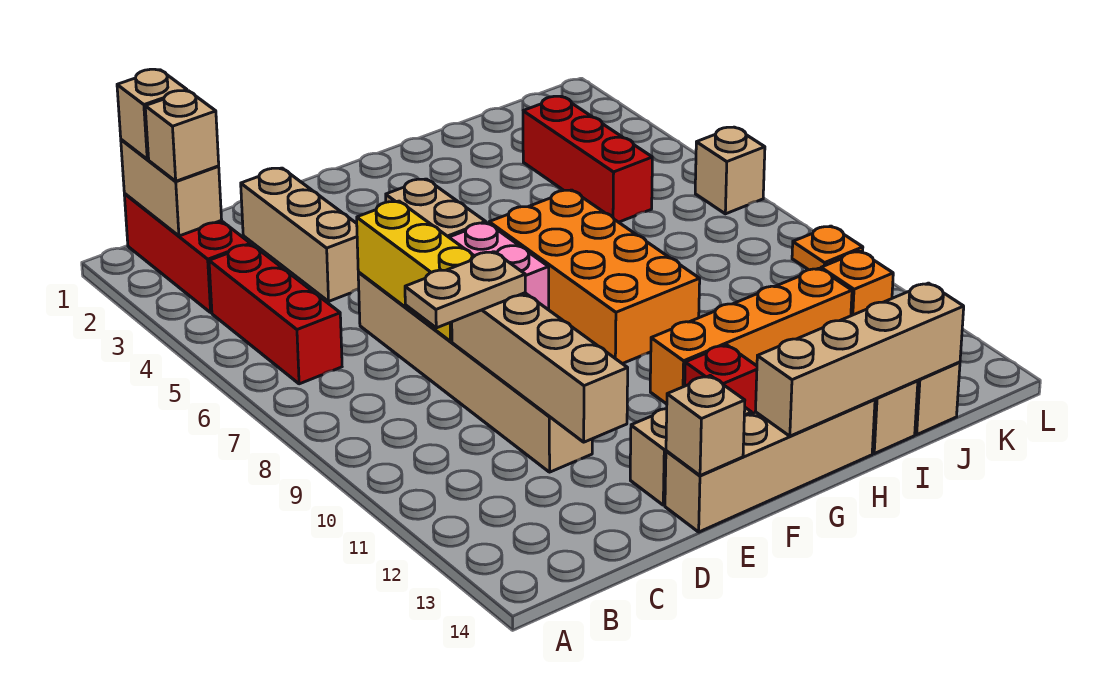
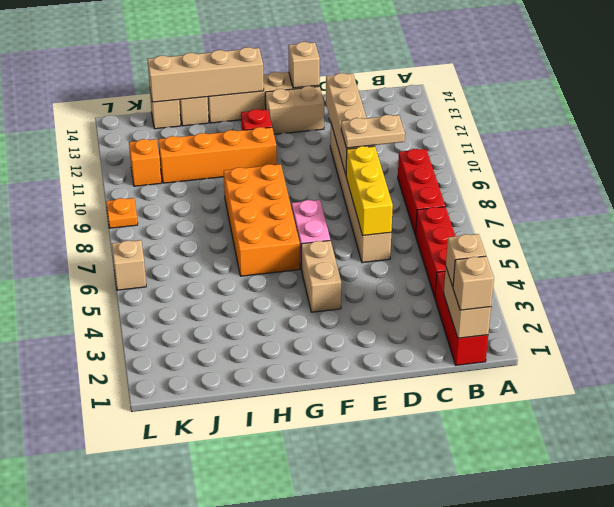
tan 1x3 brick [241,168,359,301] -> none
red 1x3 brick [523,96,652,222] -> red 1x3 brick moved to [398,149,445,235]

